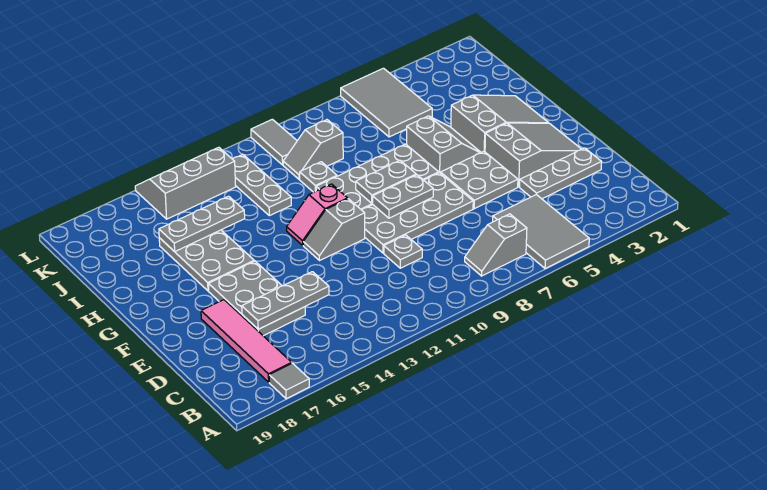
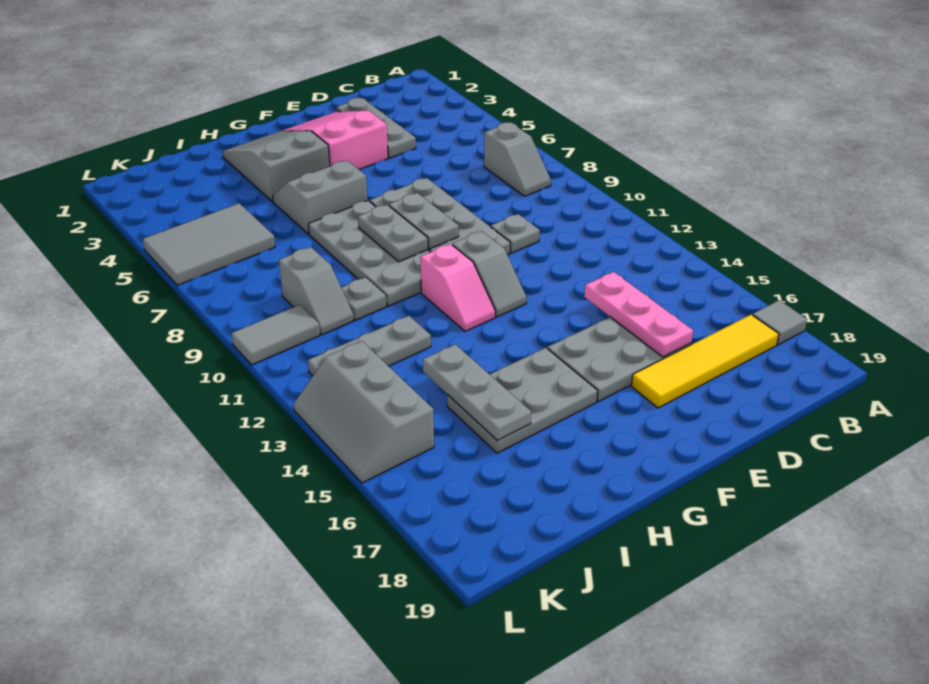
grey 2x3 tile [493,195,589,269] -> none
pink 1x4 tile [201,300,292,382] -> yellow 1x4 tile [631,315,779,408]
grey 1x3 plate [242,272,329,329] -> pink 1x3 plate [584,272,693,357]
grey 2x3 slope [485,123,581,187] -> pink 2x3 slope [282,110,388,169]
grey 2x2 plate [441,151,518,209] -> none

